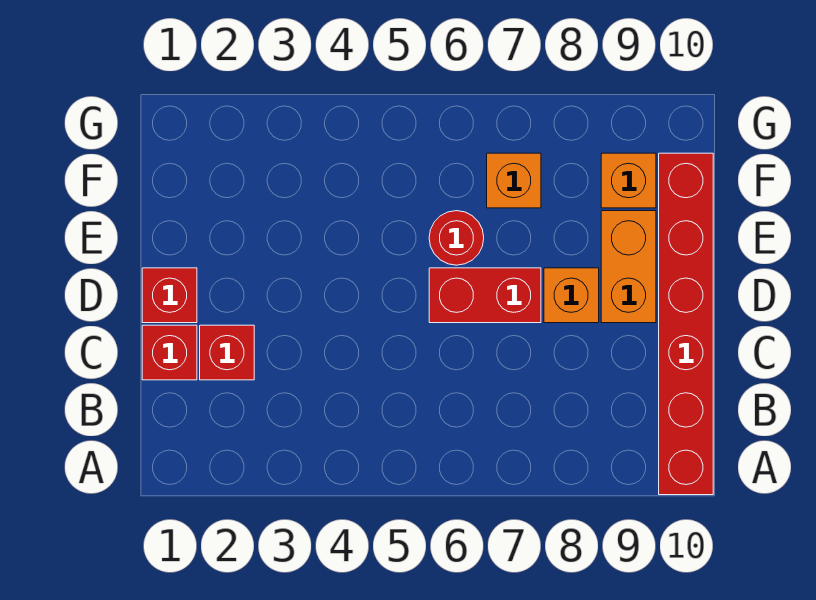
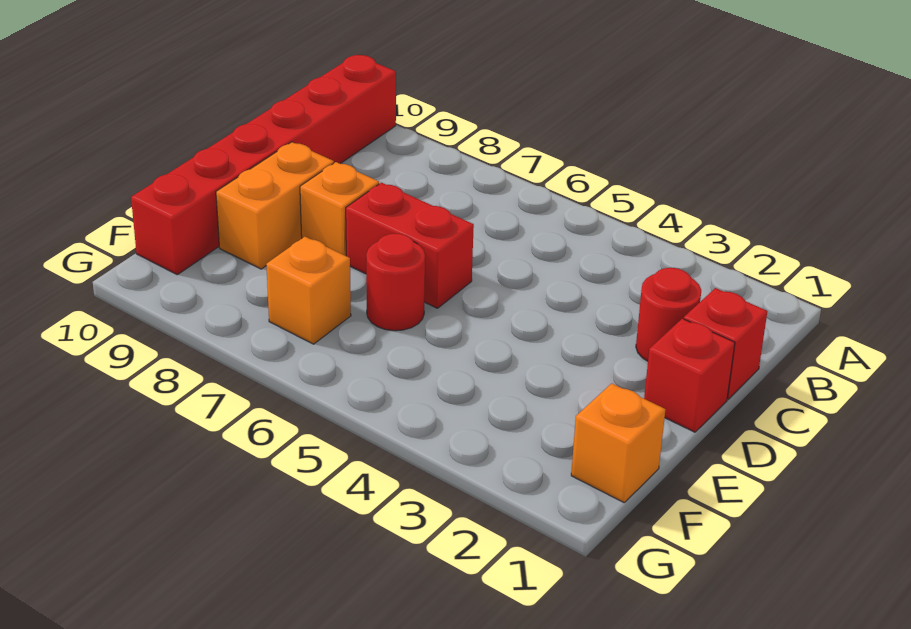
red 1x1 brick [200,325,254,380] -> red 1x1 round brick [636,268,701,361]
orange 1x1 brick [601,153,656,208] -> orange 1x1 brick moved to [571,383,666,502]

